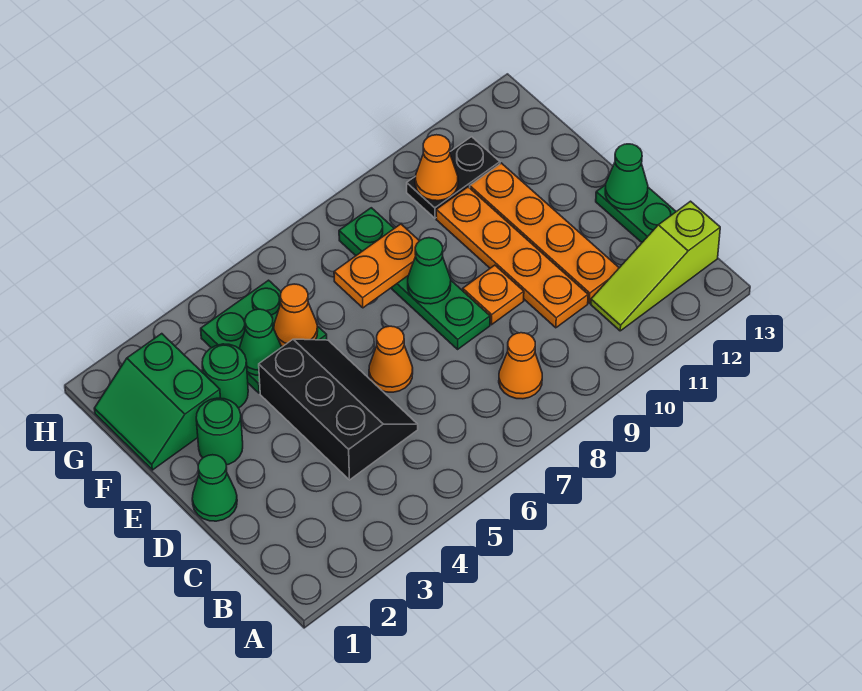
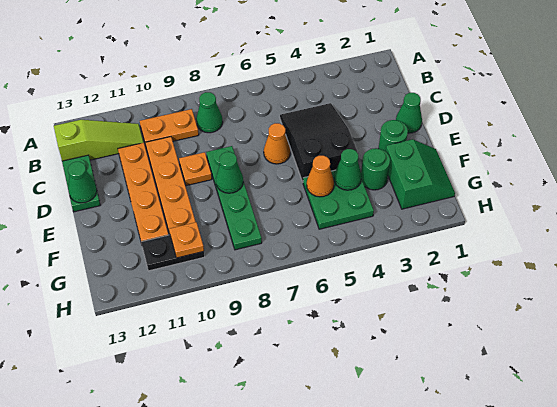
orange 1x1 cone [499,333,542,399] -> green 1x1 cone [196,92,223,133]
black 2x3 slope [259,339,418,480] -> black 2x3 slope turned to [280,103,357,182]
orange 1x2 plate [334,224,419,308] -> orange 1x2 plate moved to [140,109,199,145]
orange 1x1 cone [415,135,458,201] -> orange 1x1 plate [169,222,204,258]

